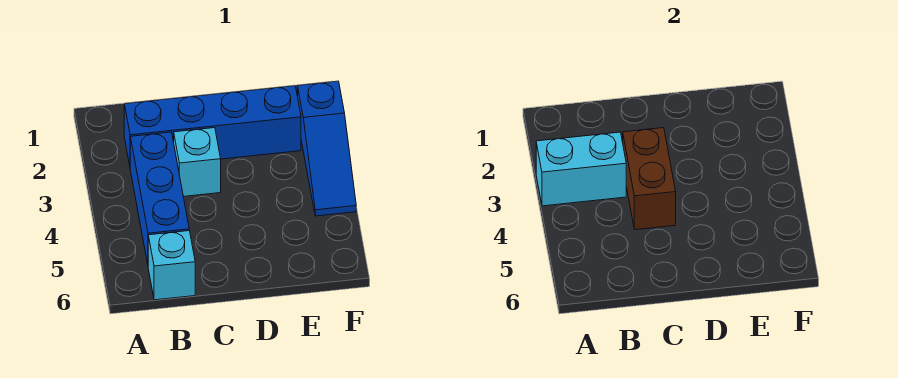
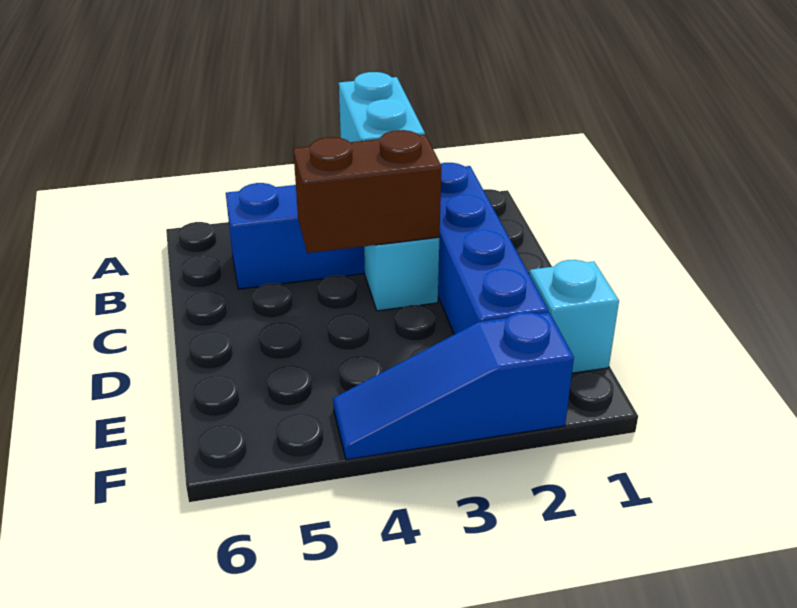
cyan 1x1 brick [148,231,195,300] -> cyan 1x1 brick moved to [530,260,619,373]

